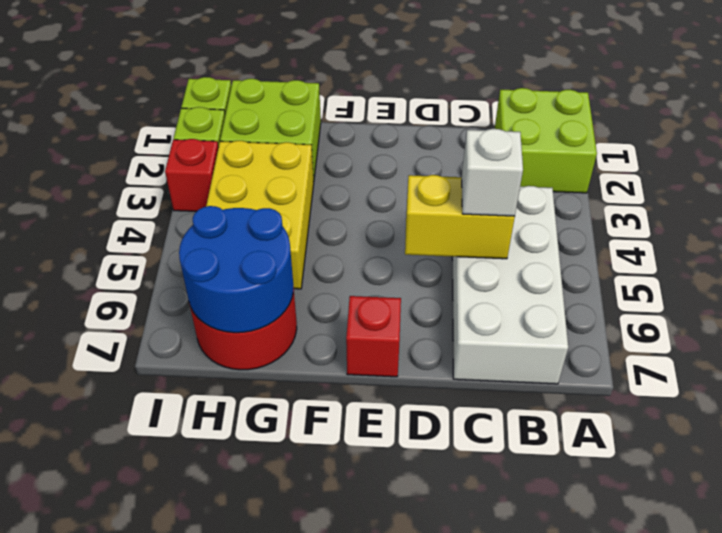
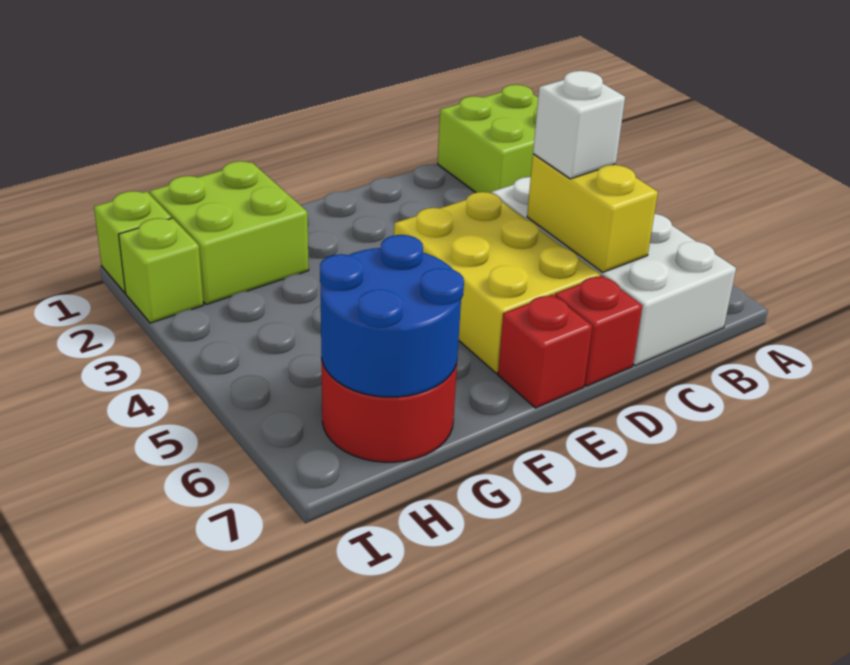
yellow 1x2 brick [405,175,515,259] -> yellow 1x2 brick turned to [527,154,658,272]
yellow 2x3 brick [206,141,314,289] -> yellow 2x3 brick moved to [394,192,600,373]
red 1x1 brick [165,139,219,212] -> red 1x1 brick moved to [555,276,642,386]

